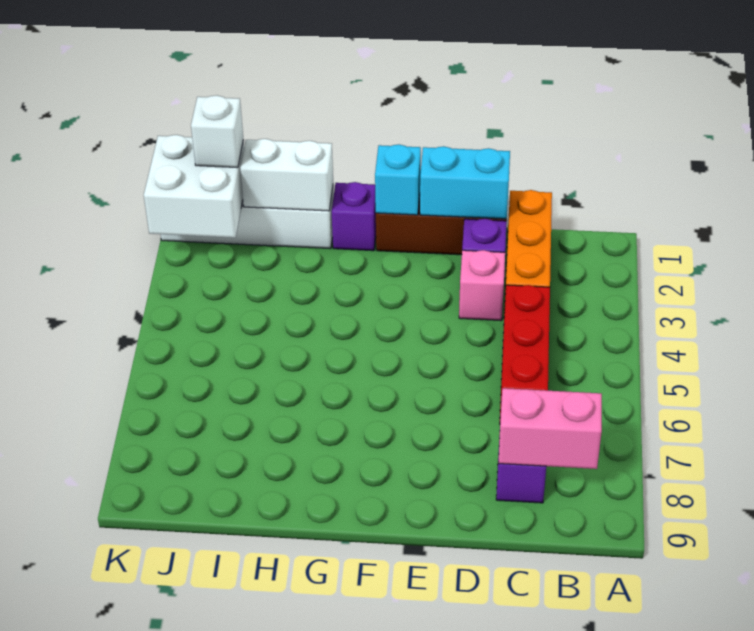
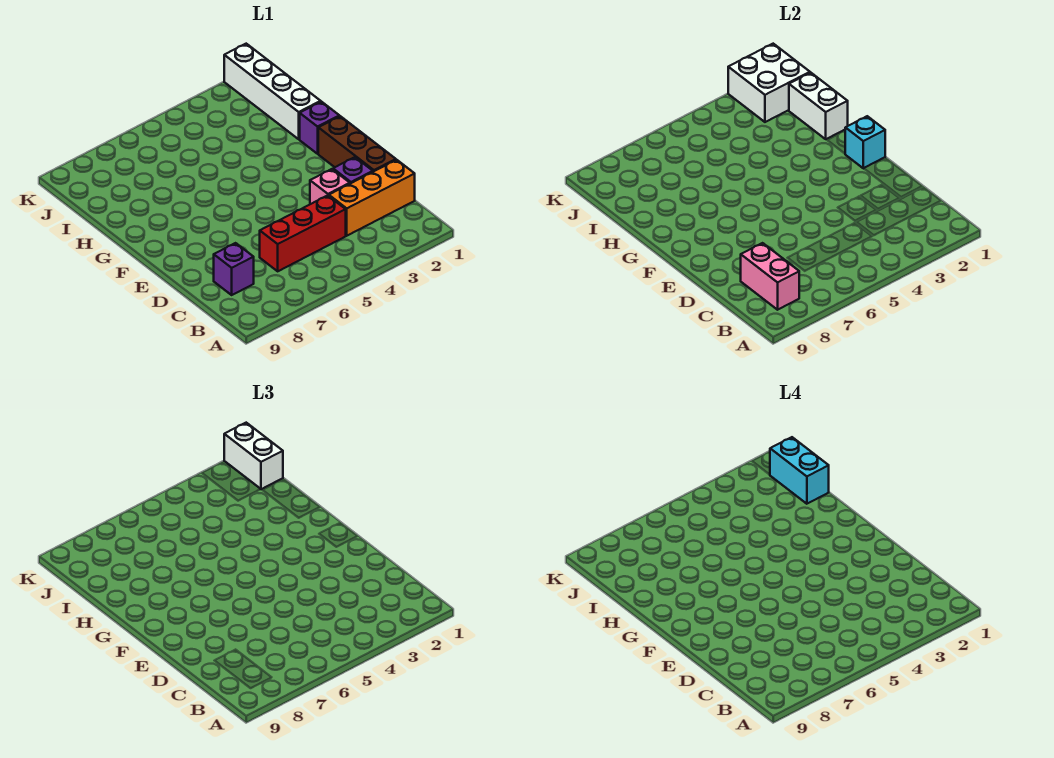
cyan 1x2 brick [420,146,510,219] -> cyan 1x2 brick moved to [770,437,829,504]
white 1x1 brick [191,95,243,168] -> white 1x2 brick [224,423,283,489]

